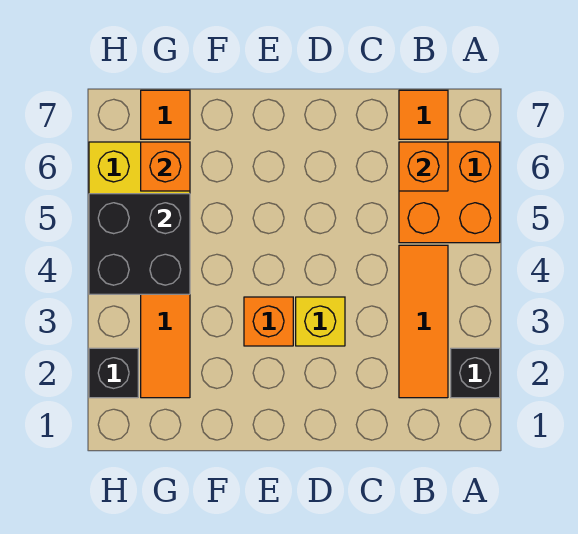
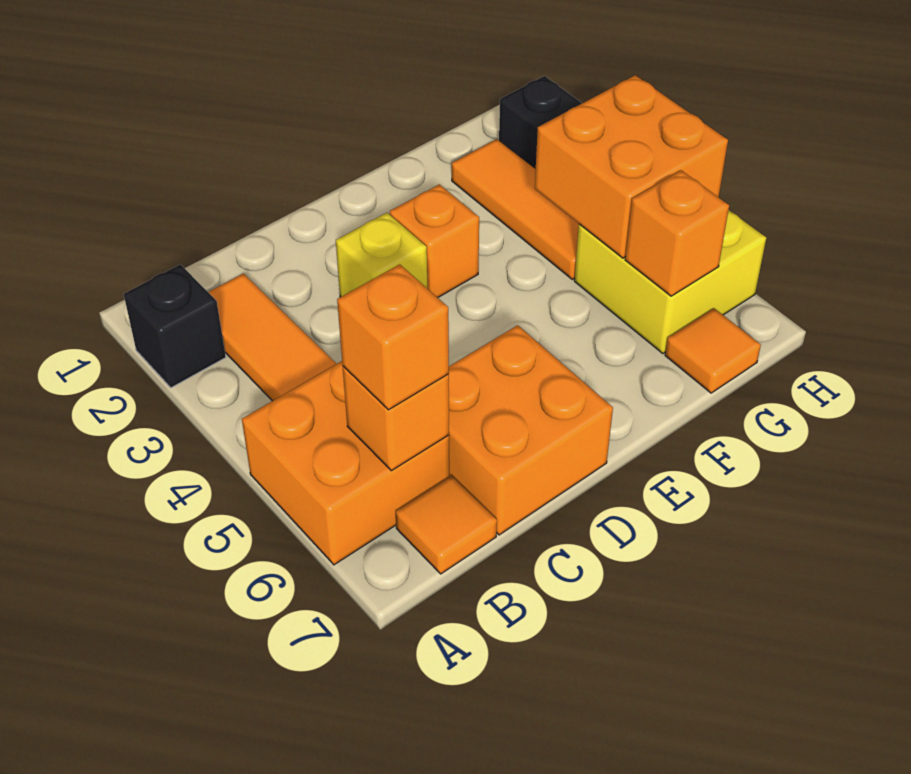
none -> orange 1x1 brick [337,264,449,410]
none -> orange 2x2 brick [449,325,613,535]
black 2x2 brick [89,194,190,294] -> orange 2x2 brick [535,75,728,258]

